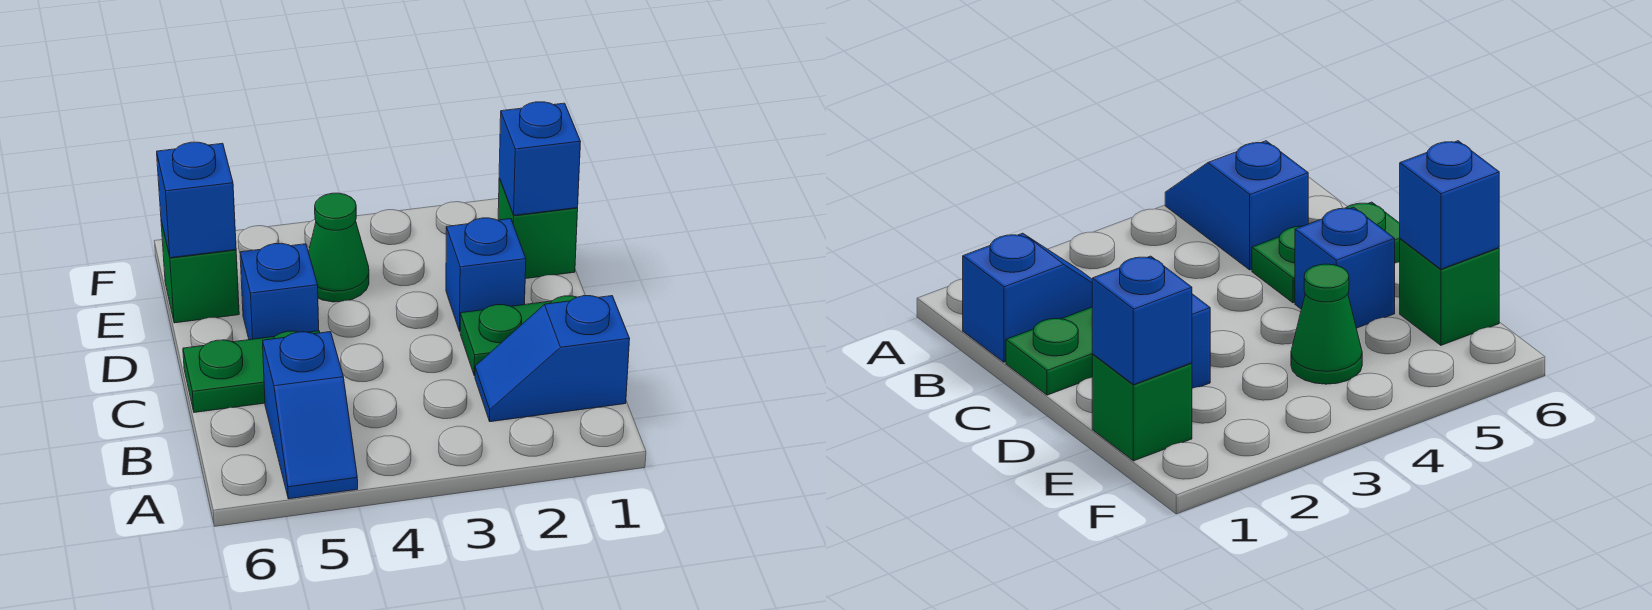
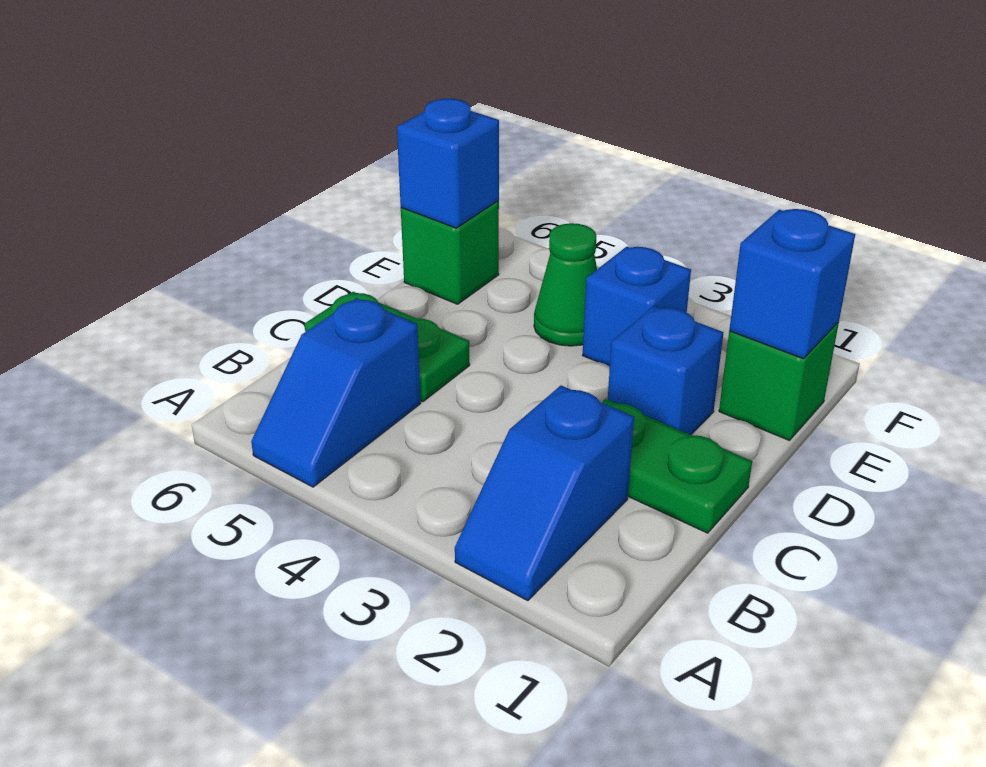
blue 1x2 slope [475,296,630,422] -> blue 1x2 slope turned to [455,386,634,601]
blue 1x1 brick [240,243,319,340] -> blue 1x1 brick moved to [583,247,691,367]

